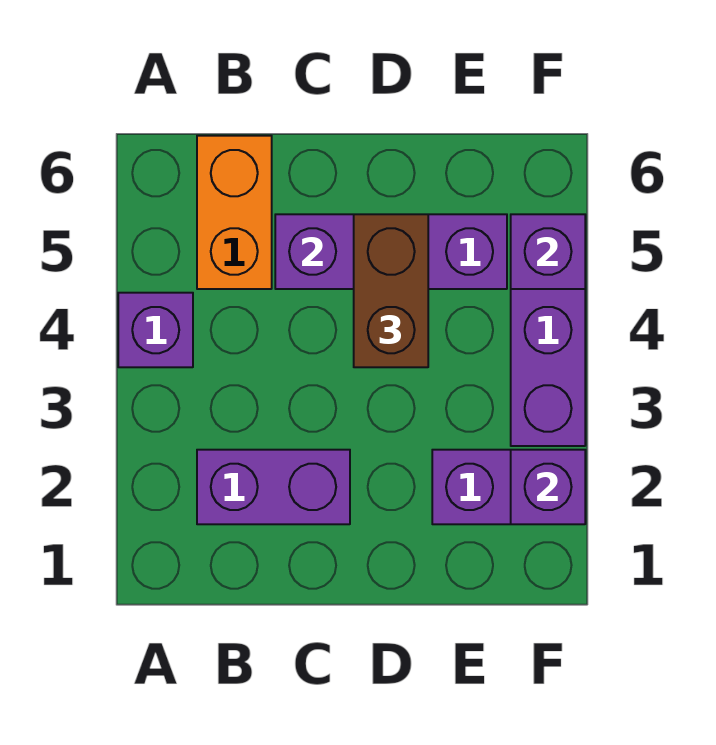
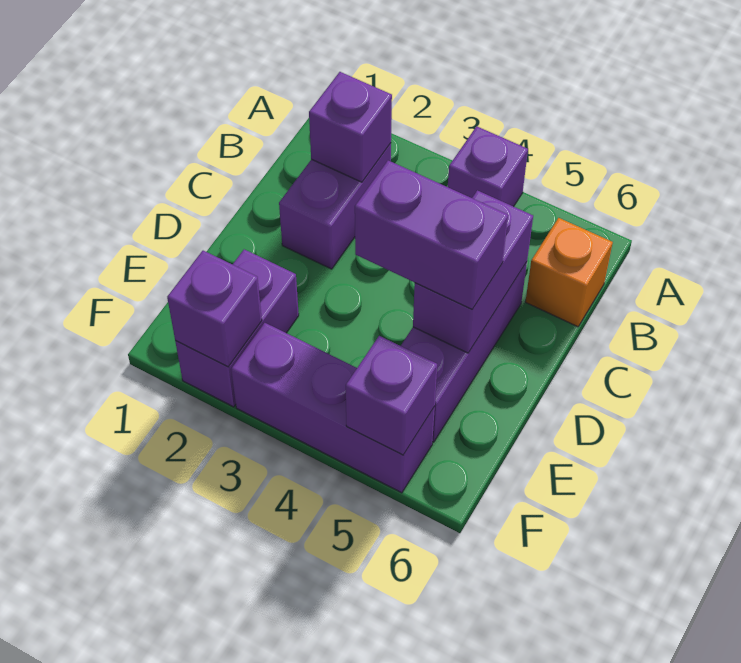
none -> purple 1x1 brick [309,72,392,182]
orange 1x2 brick [197,136,272,289] -> orange 1x1 brick [525,218,613,327]
brown 1x2 brick [354,214,428,367] -> purple 1x2 brick [355,161,508,309]

